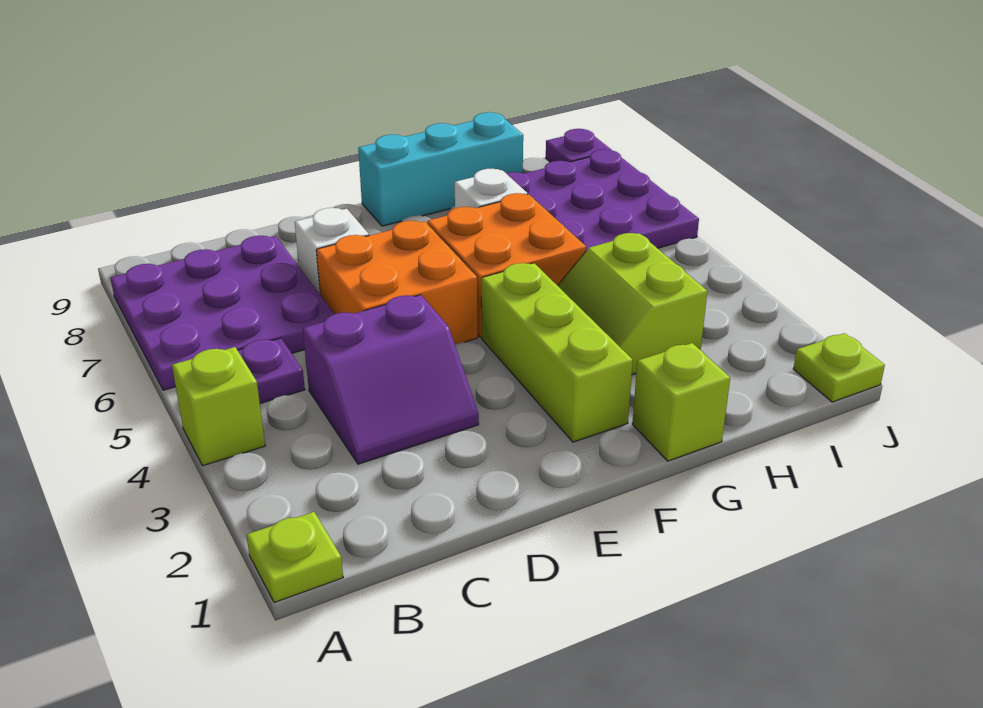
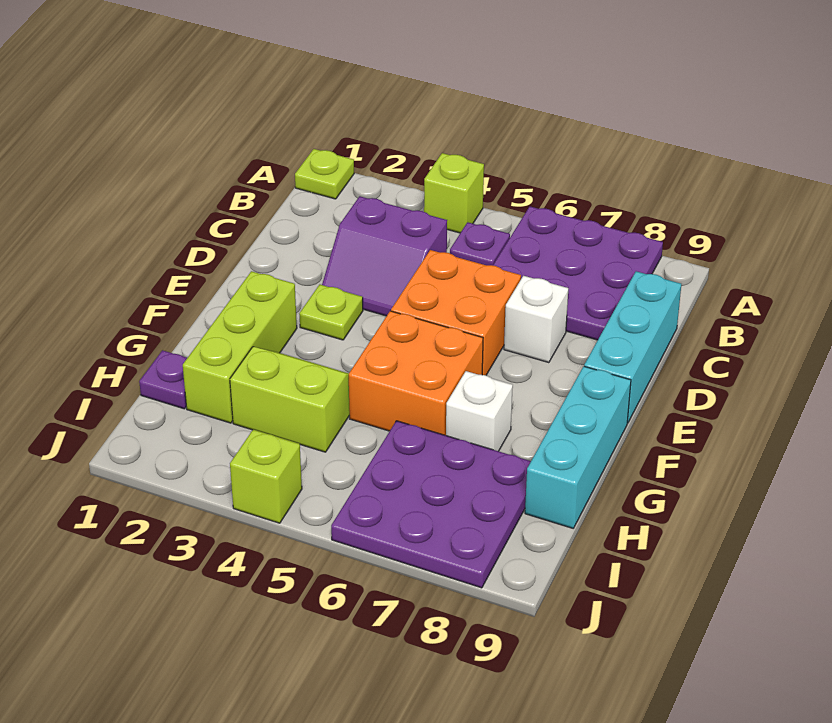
purple 2x2 slope [303,295,479,464] -> purple 2x2 slope turned to [322,196,447,316]
none -> cyan 1x3 brick [584,271,681,423]
lime 1x3 brick [481,263,633,442] -> lime 1x3 brick turned to [183,271,297,423]
lime 1x1 brick [632,343,730,461] -> lime 1x1 brick moved to [230,430,302,523]
lime 1x1 plate [793,333,885,402] -> lime 1x1 plate moved to [299,285,363,340]
purple 1x1 plate [546,129,611,162] -> purple 1x1 plate moved to [139,350,187,409]

